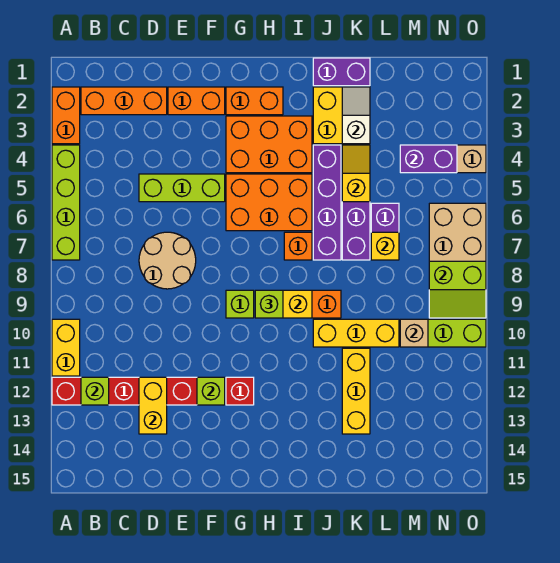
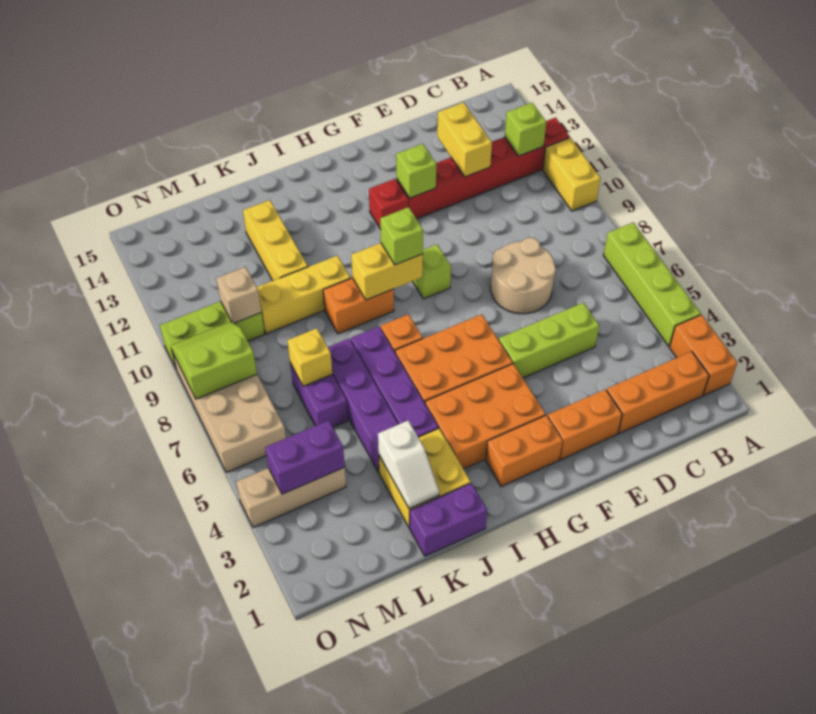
yellow 1x2 slope [342,145,370,202] -> none

